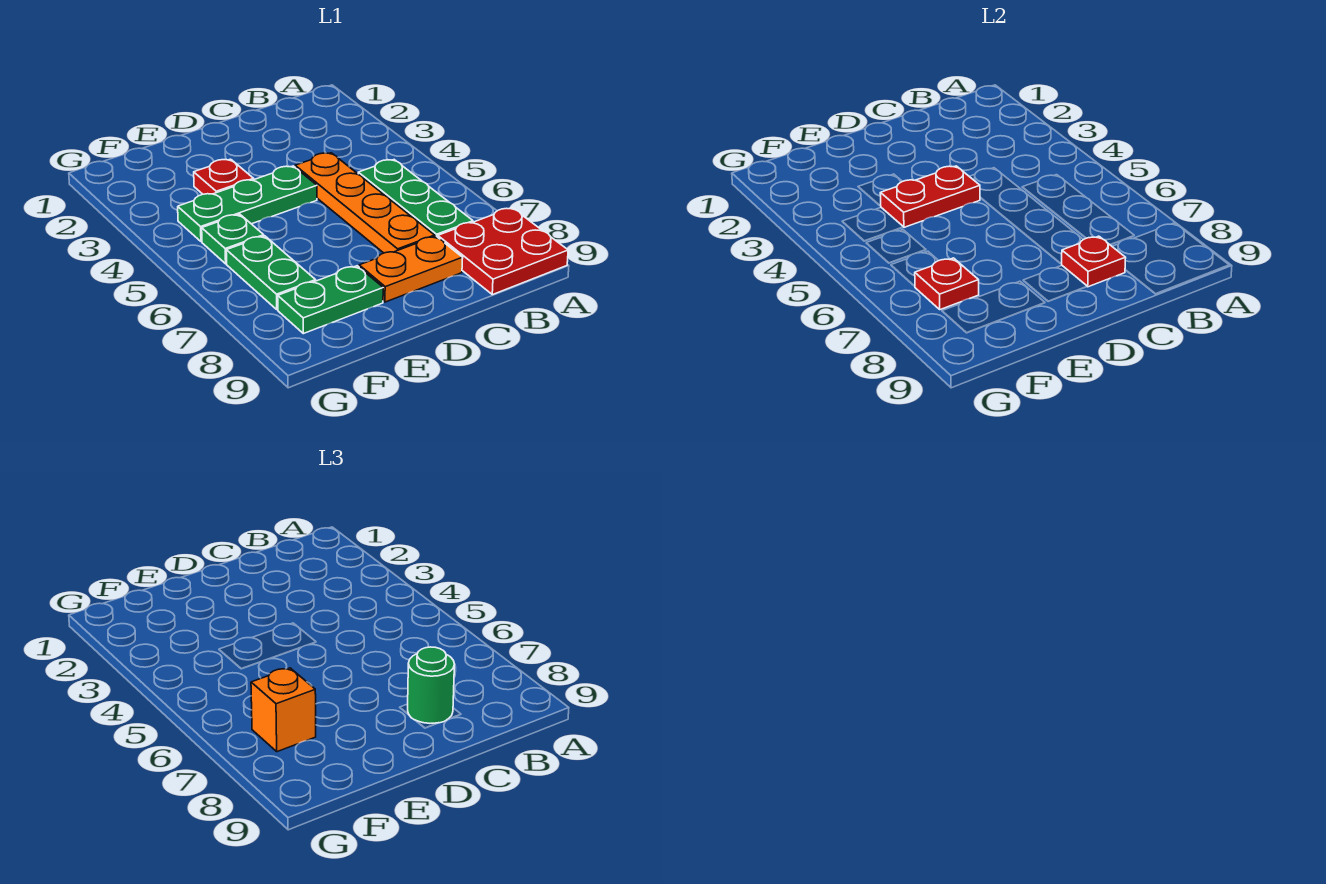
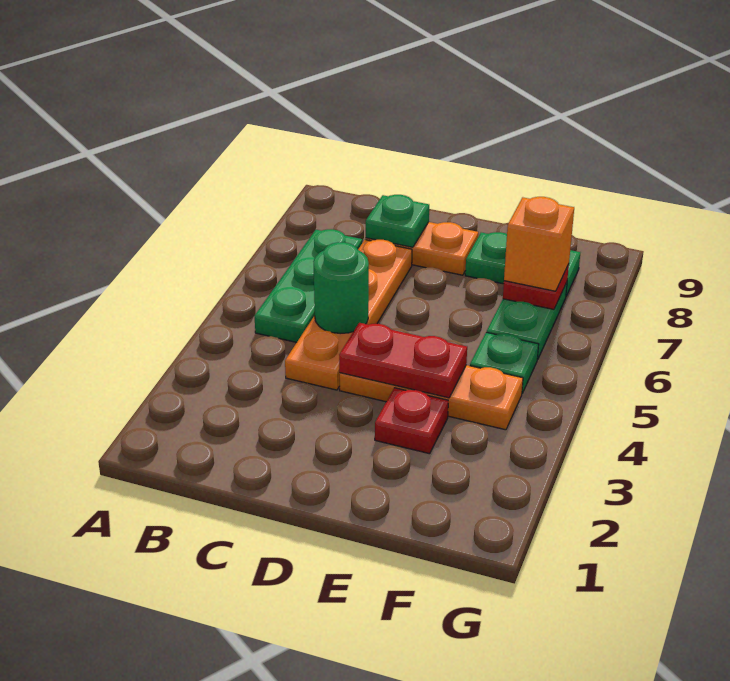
red 2x2 plate [438,208,568,295] -> none
red 1x1 plate [1062,236,1126,287] -> green 1x1 plate [366,195,429,247]
green 1x1 round brick [408,647,454,723] -> green 1x1 round brick moved to [313,242,369,334]
green 1x3 plate [178,166,317,242] -> orange 1x3 plate [339,365,523,430]

